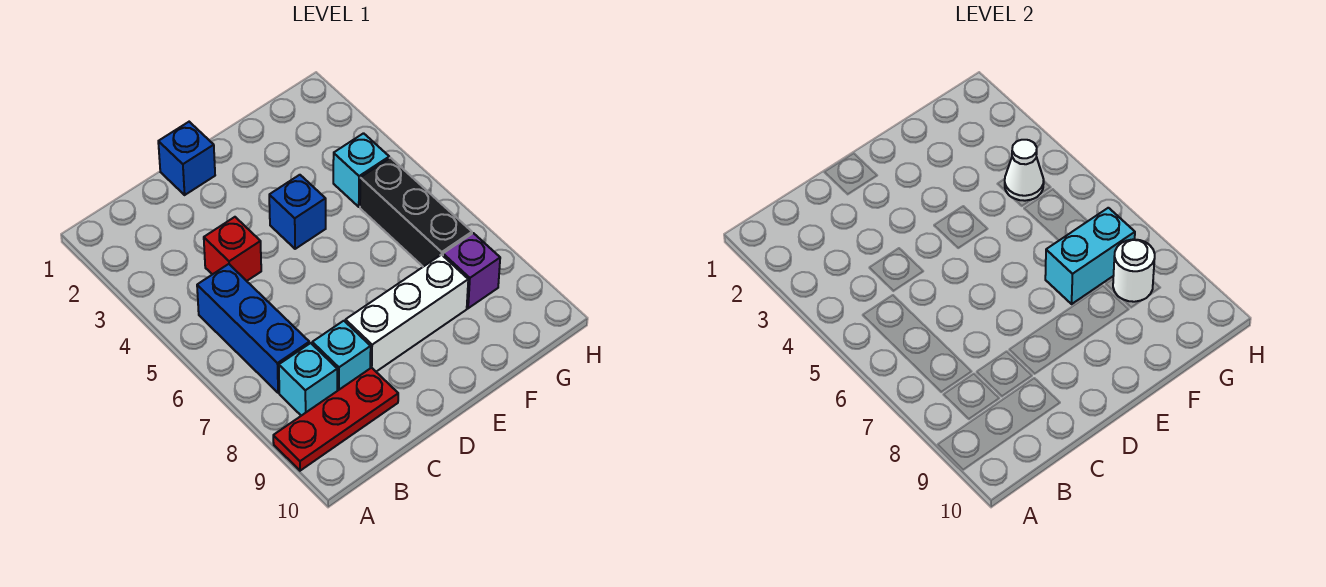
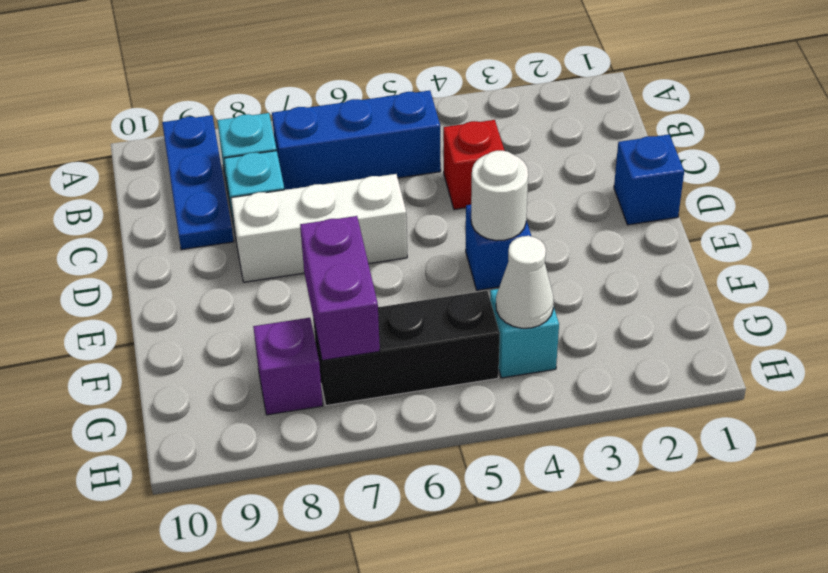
red 1x3 plate [273,368,398,471] -> blue 1x3 plate [162,115,234,250]
white 1x3 brick [345,254,468,372] -> white 1x3 brick turned to [231,174,407,282]
cyan 1x2 brick [1045,208,1135,304] -> purple 1x2 brick [300,216,380,360]
white 1x1 round brick [1113,240,1155,302] -> white 1x1 round brick moved to [471,151,528,241]

